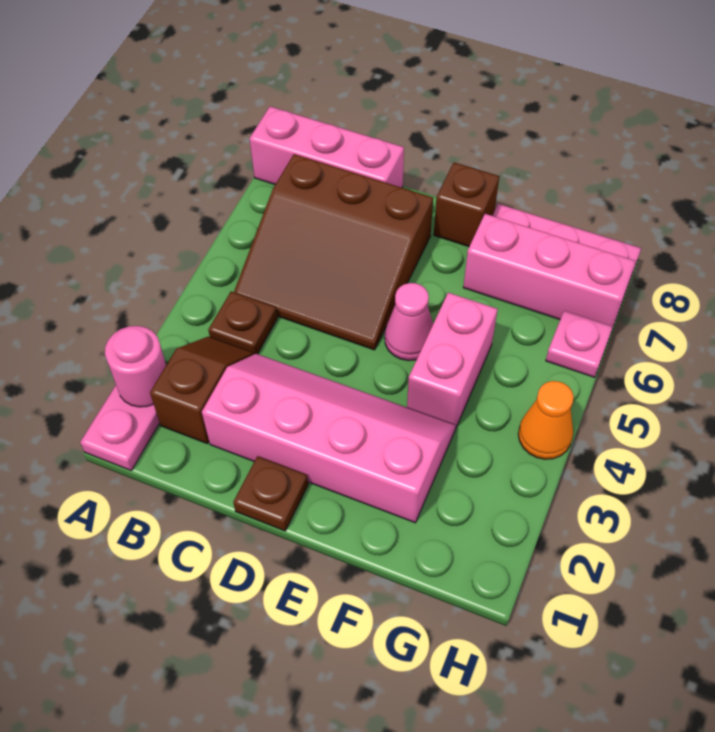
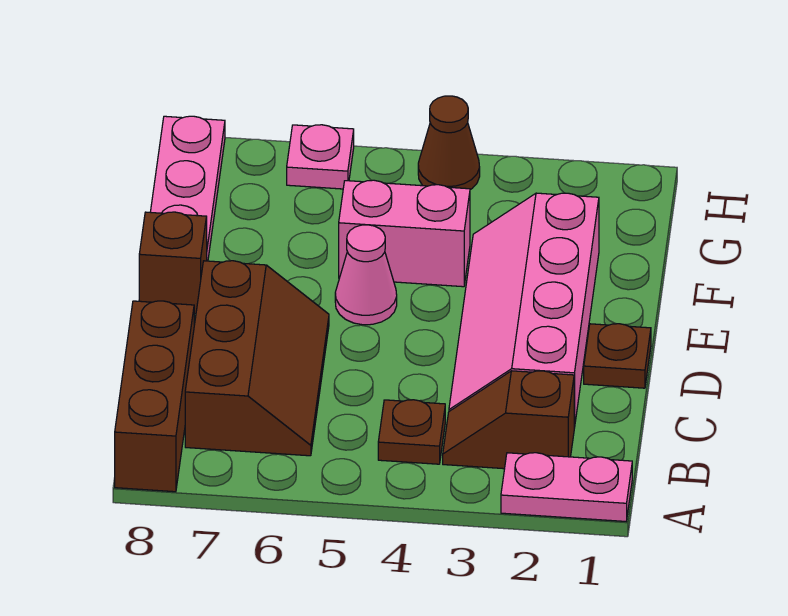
pink 1x1 round brick [105,326,166,407] -> none
pink 1x3 brick [250,107,404,188] -> brown 1x3 brick [115,301,194,492]
brown 3x3 slope [234,154,433,350] -> brown 2x3 slope [185,261,329,456]
pink 1x3 brick [463,214,636,329] -> none
orange 1x1 cone [518,381,574,459] -> brown 1x1 cone [418,96,480,190]

